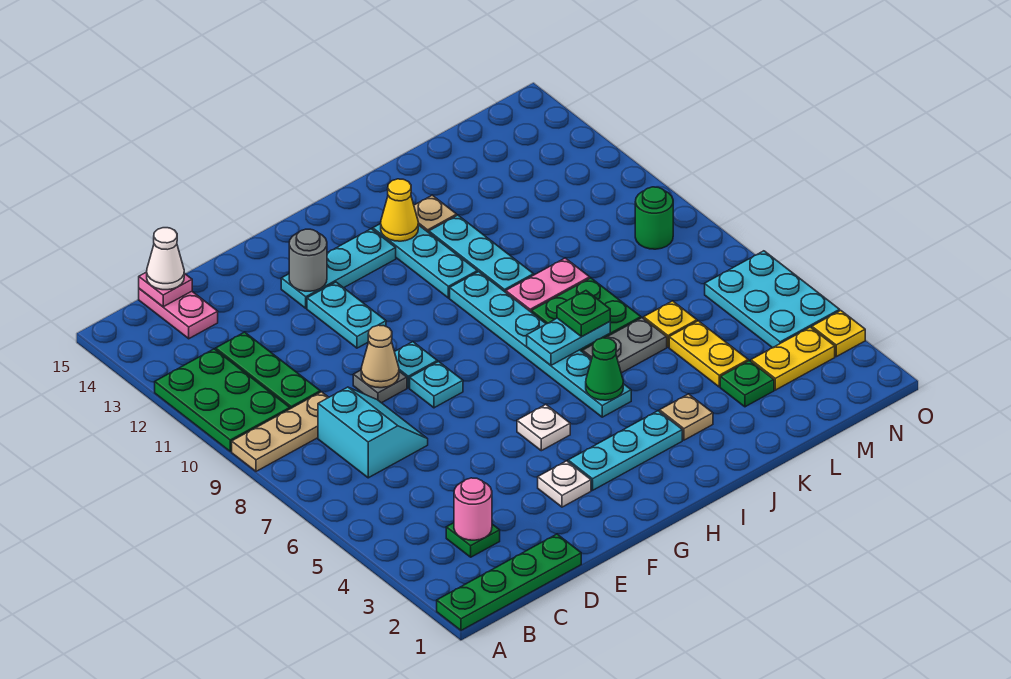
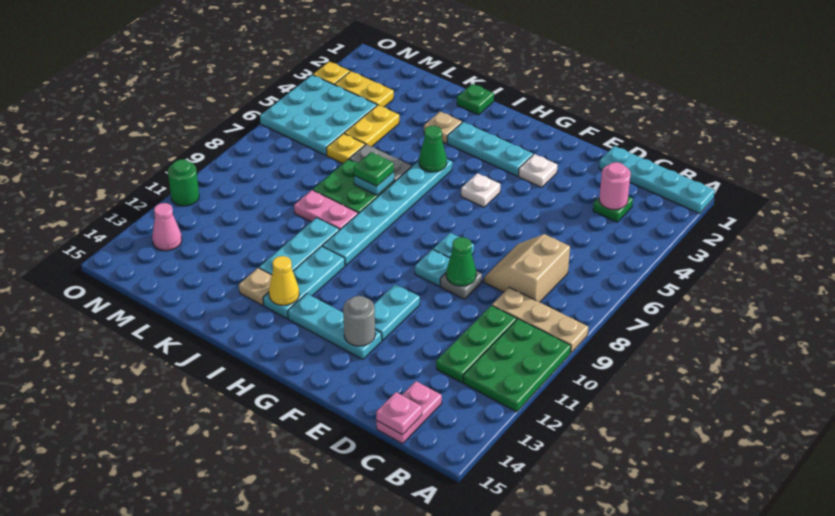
green 1x4 plate [437,534,581,630] -> cyan 1x4 plate [599,146,715,214]
cyan 2x2 slope [318,387,428,478] -> tan 2x2 slope [484,234,570,302]
white 1x1 cone [147,228,184,290] -> none
tan 1x1 cone [361,325,399,388] -> green 1x1 cone [446,237,476,286]
cyan 1x2 plate [527,318,610,365] -> cyan 1x1 plate [354,172,394,195]
green 1x1 plate [720,361,774,407] -> green 1x1 plate moved to [457,84,494,115]
cyan 2x3 plate [705,251,840,348] -> cyan 3x3 plate [260,75,377,155]
green 1x1 round brick [635,187,673,249] -> green 1x1 round brick moved to [168,159,199,206]
none -> pink 1x1 cone [152,203,182,251]

